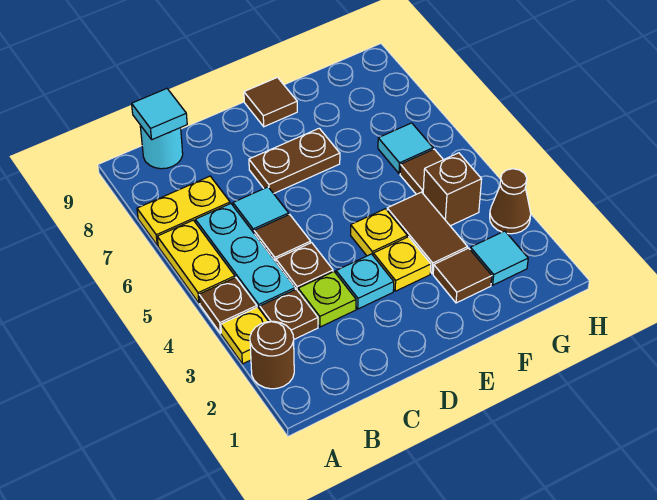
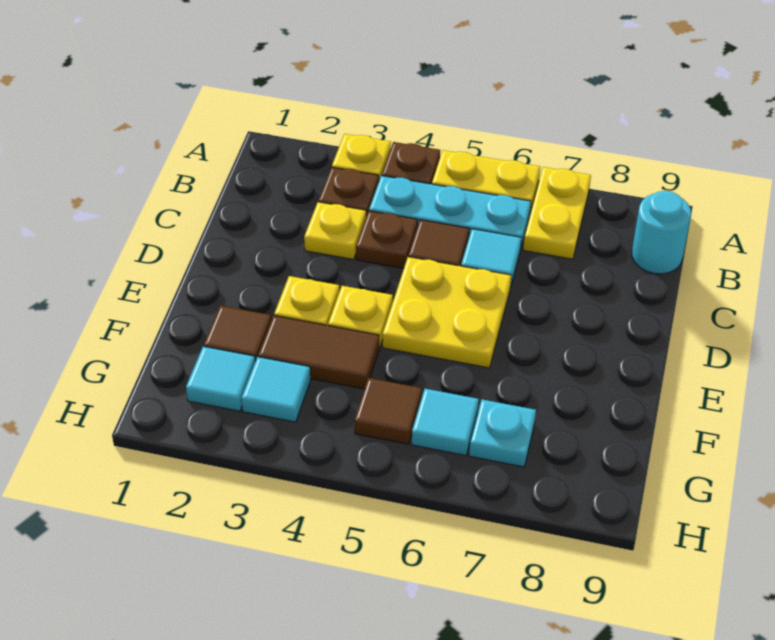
brown 1x1 round brick [250,321,294,389] -> none
cyan 1x1 tile [132,89,187,140] -> cyan 1x1 tile moved to [242,357,311,422]
lime 1x1 plate [298,272,356,327] -> yellow 1x1 plate [304,202,366,259]
cyan 1x1 plate [336,254,394,309] -> cyan 1x1 plate moved to [469,400,536,467]
none -> yellow 2x2 plate [383,257,512,368]
brown 1x2 plate [249,128,340,194] -> none
brown 1x1 tile [244,77,297,127] -> none
brown 1x1 brick [423,153,482,226] -> none
brown 1x1 cone [490,169,531,234] -> none

